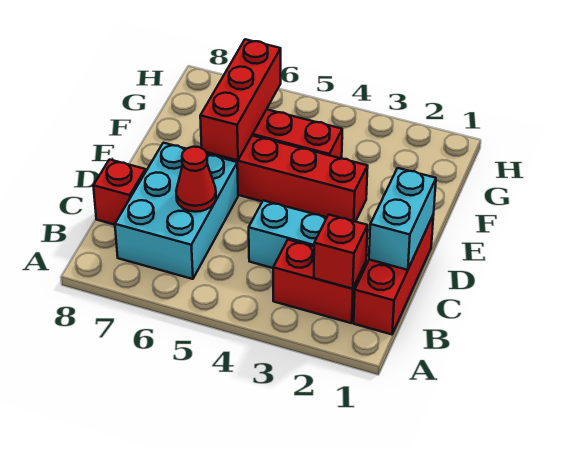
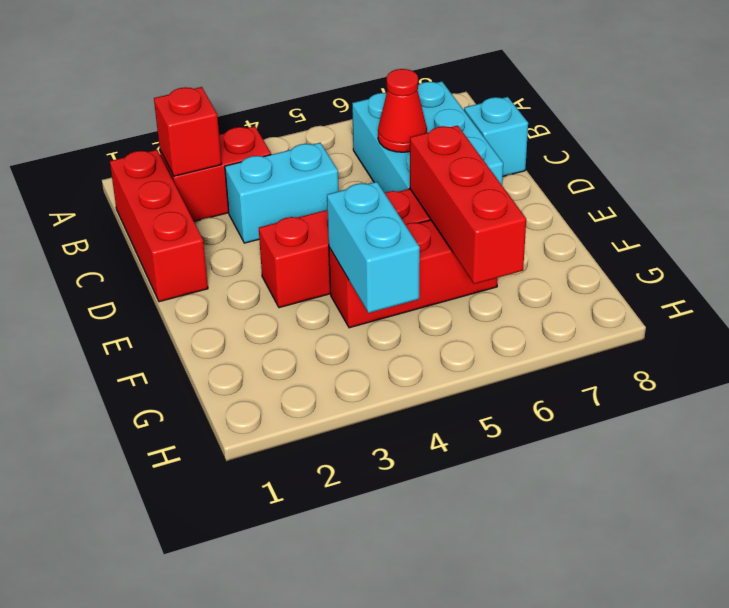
cyan 1x2 brick [369,168,436,270] -> cyan 1x2 brick moved to [327,182,420,313]
red 1x1 brick [93,160,146,225] -> cyan 1x1 brick [464,97,528,176]

